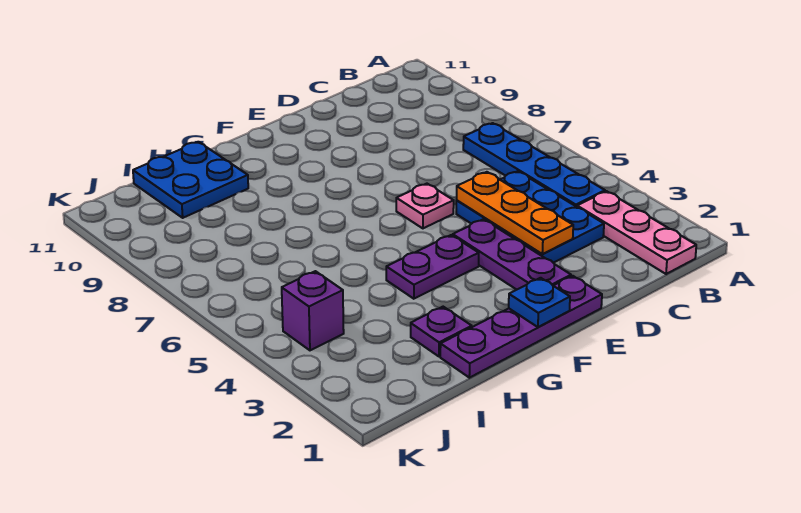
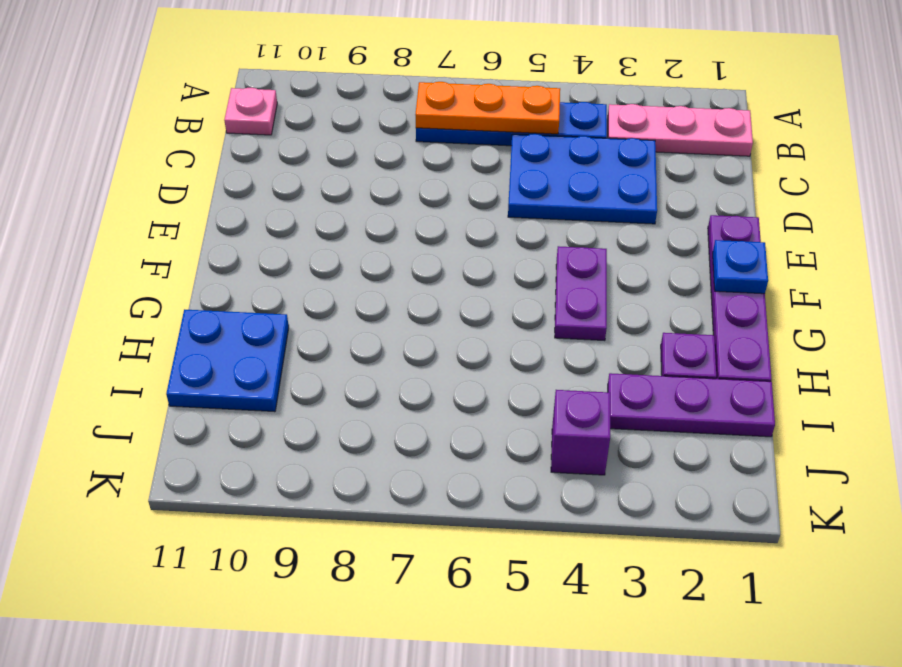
orange 1x3 plate [457,172,573,254] -> orange 1x3 plate moved to [415,82,560,134]
purple 1x3 plate [453,219,571,290] -> purple 1x3 plate moved to [608,373,775,437]
pink 1x1 plate [396,184,454,228] -> pink 1x1 plate moved to [224,88,277,135]

